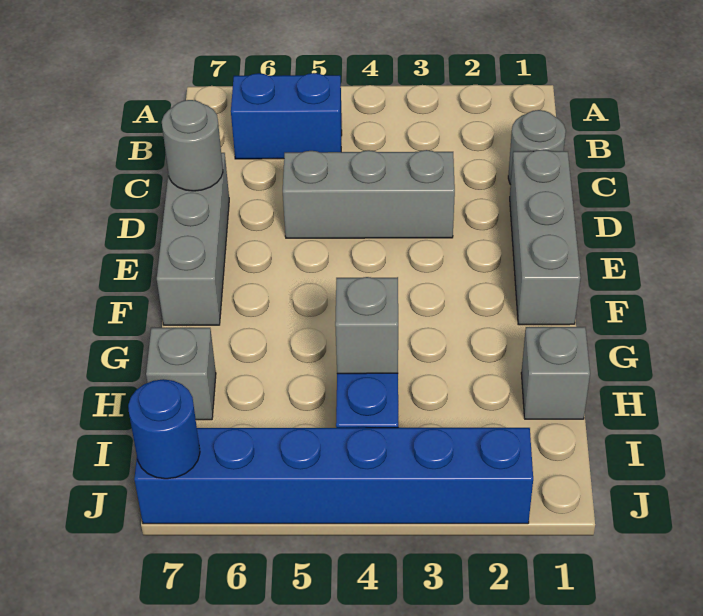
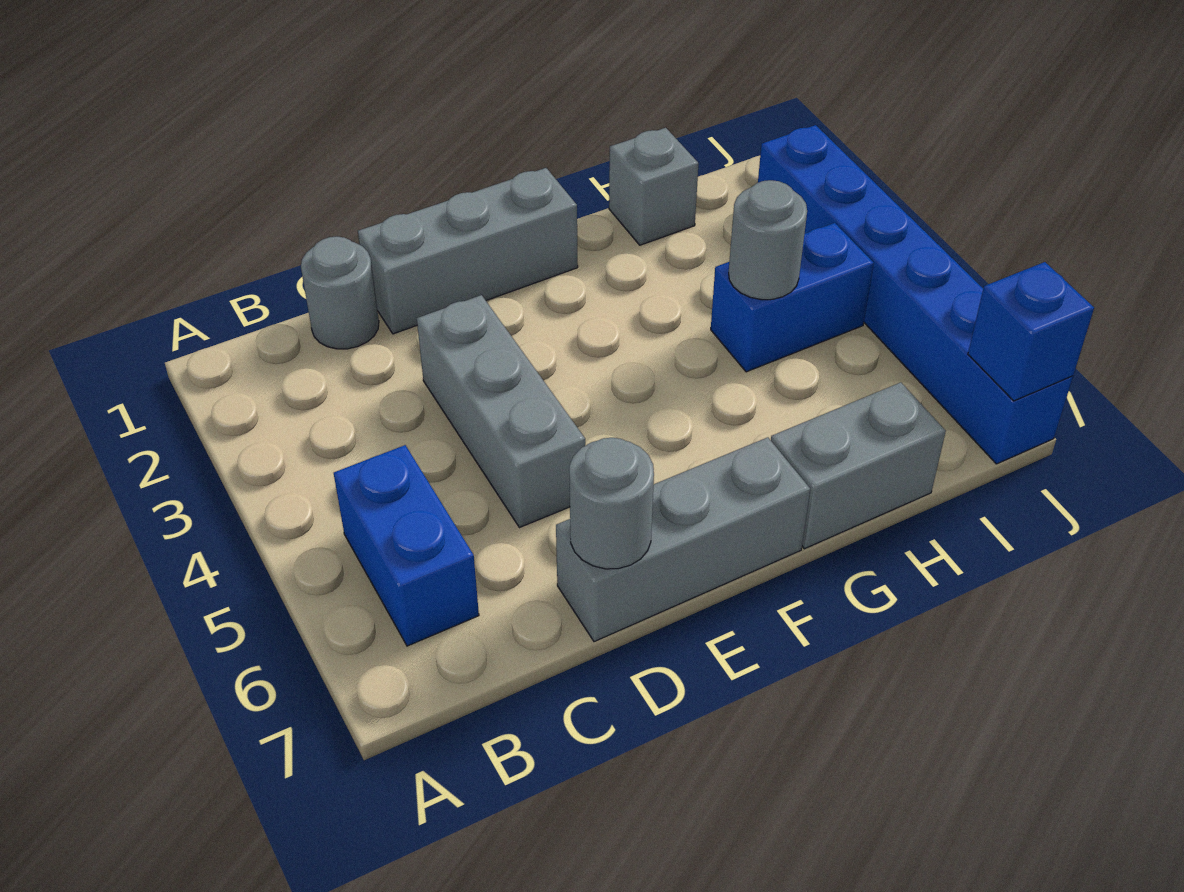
grey 1x1 brick [335,277,398,374] -> grey 1x1 round brick [729,180,807,300]
grey 1x1 brick [146,328,216,420] -> grey 1x2 brick [771,383,946,549]
blue 1x1 round brick [128,379,200,479] -> blue 1x1 brick [968,262,1094,401]

